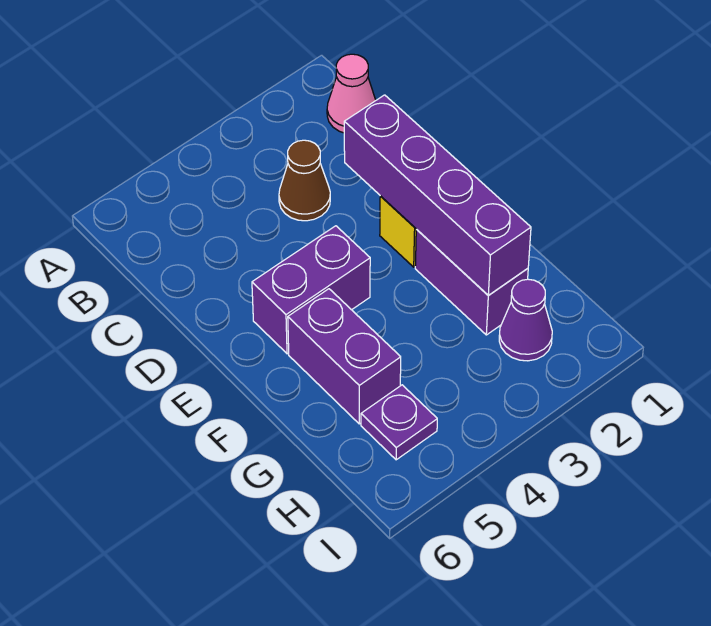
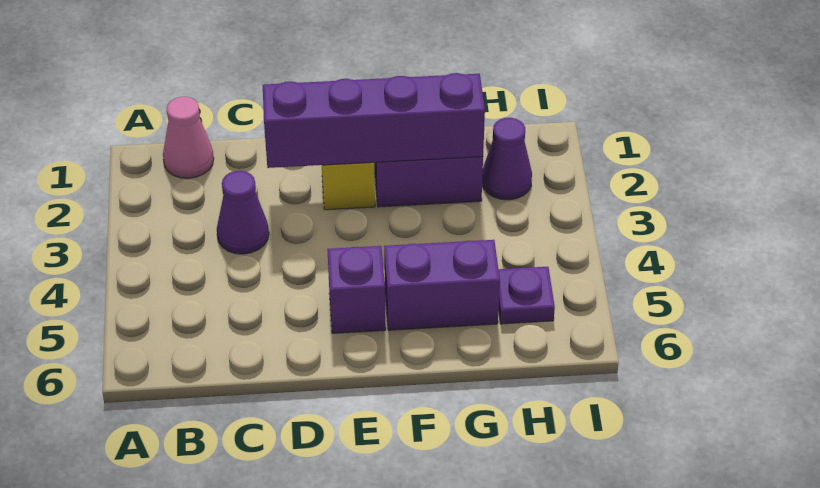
brown 1x1 cone [279,140,330,221] -> purple 1x1 cone [217,171,269,254]
purple 1x2 brick [252,226,370,354] -> purple 1x1 brick [327,246,386,333]

